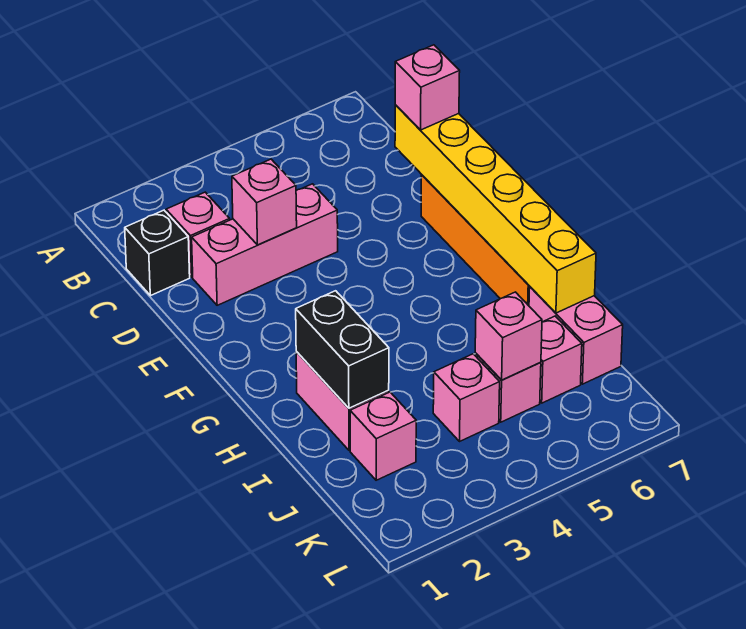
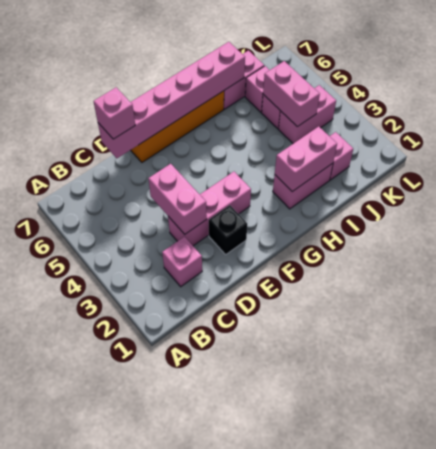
black 1x1 brick [125,210,190,296] -> black 1x1 brick moved to [209,205,247,254]
pink 1x3 brick [192,184,338,305] -> pink 1x3 brick turned to [168,172,251,246]
pink 1x1 brick [232,159,297,245] -> pink 1x2 brick [148,164,207,234]
yellow 1x6 brick [395,105,596,313] -> pink 1x6 brick [98,42,245,158]
black 1x2 brick [296,291,389,408] -> pink 1x2 brick [275,126,337,192]
pink 1x1 brick [433,354,500,441] -> pink 1x2 brick [278,85,336,144]
pink 1x1 brick [475,292,542,380] -> pink 1x2 brick [263,61,320,127]

